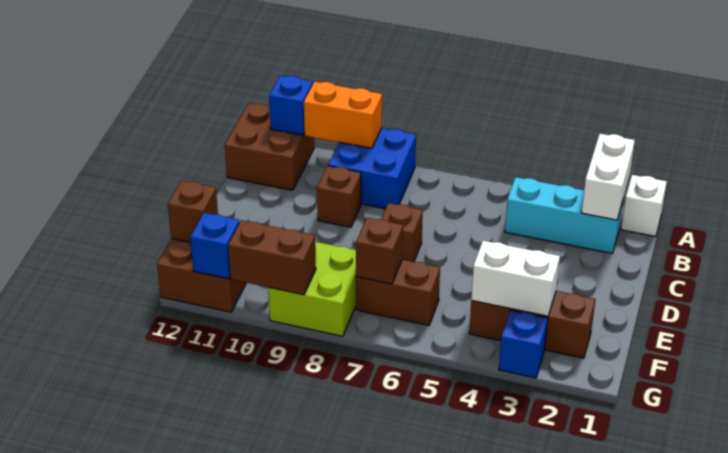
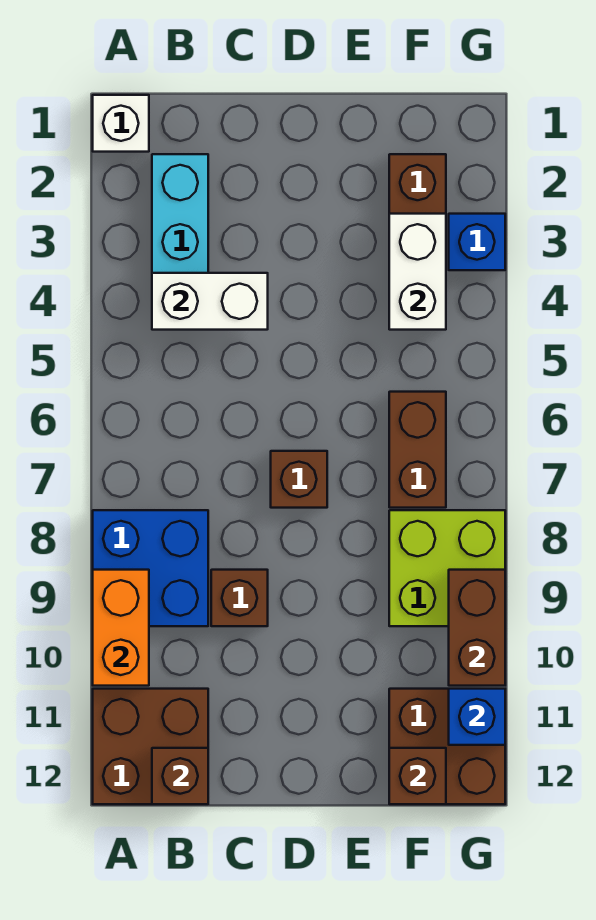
white 1x2 brick [582,134,635,220] -> white 1x2 brick moved to [152,273,268,330]
blue 1x1 brick [269,75,313,135] -> none
brown 1x1 brick [356,218,403,284] -> brown 1x1 brick moved to [152,748,208,804]

